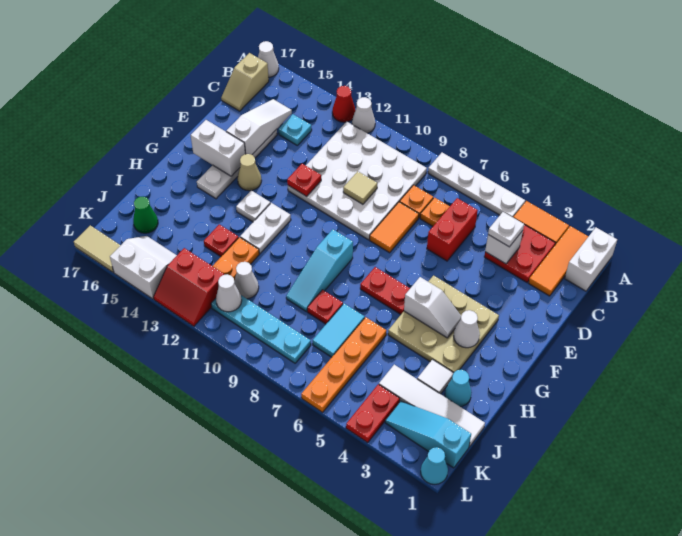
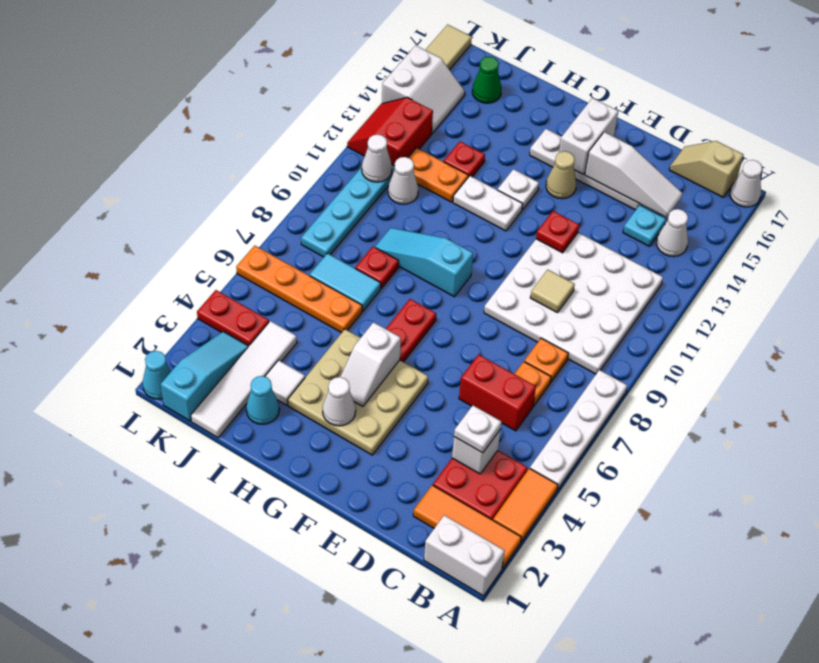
white 1x1 cone [352,97,375,133] -> white 1x1 cone moved to [657,209,688,257]
red 1x1 cone [332,86,355,122] -> none
orange 1x2 tile [370,202,419,253] -> none

